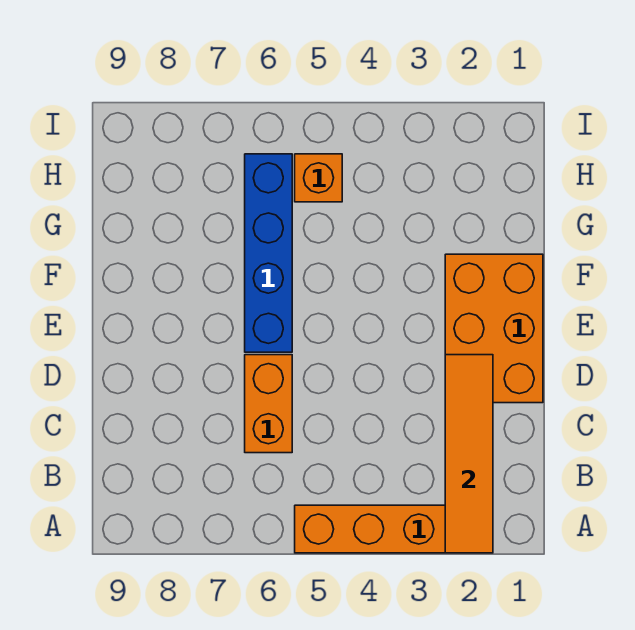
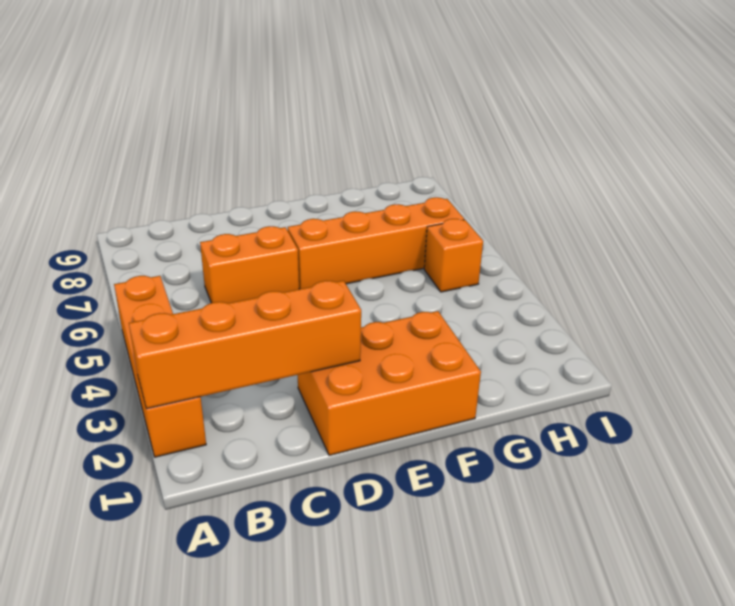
orange 1x4 tile [445,355,493,553] -> orange 1x4 brick [129,281,361,409]
blue 1x4 brick [245,154,292,352] -> orange 1x4 brick [288,197,464,289]

